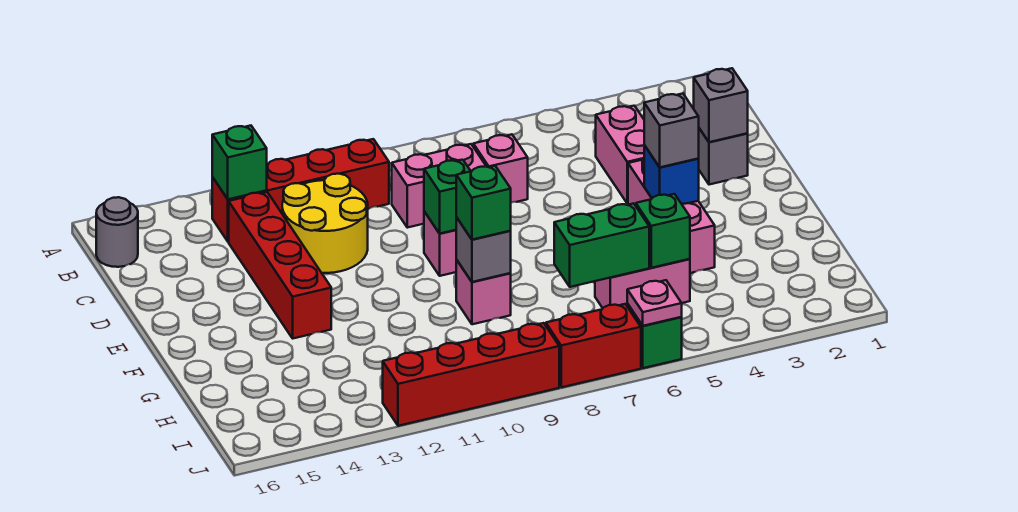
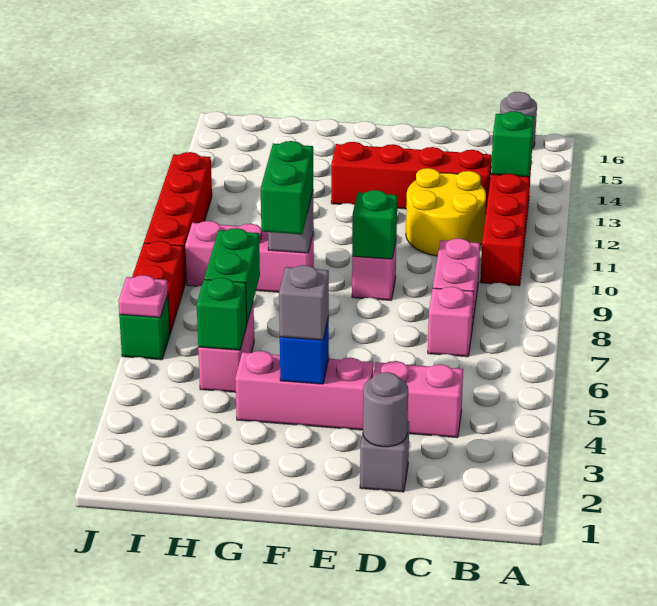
grey 1x1 brick [694,68,748,142] -> grey 1x1 round brick [363,372,408,447]
pink 1x1 brick [456,260,511,324] -> pink 1x3 brick [185,221,314,292]
green 1x1 brick [456,166,511,240] -> green 1x2 brick [261,141,313,234]

